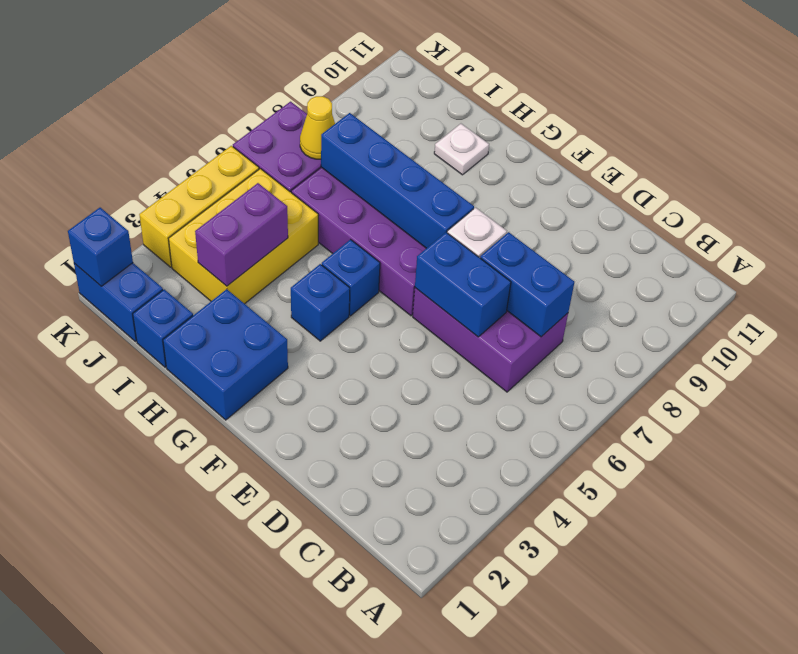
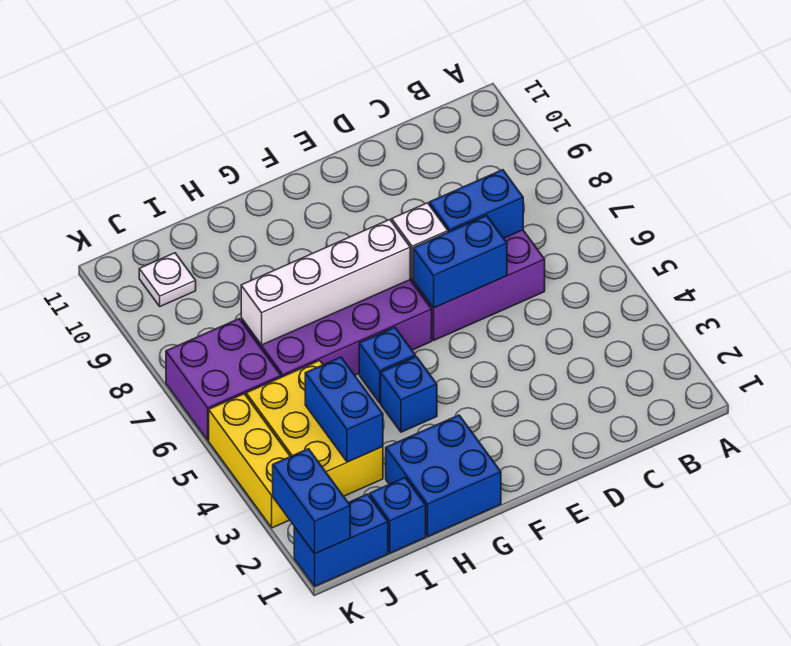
blue 1x4 brick [321,113,474,248] -> white 1x4 brick [241,220,410,345]
white 1x1 plate [434,124,489,175] -> white 1x1 plate moved to [139,253,196,307]
purple 1x2 brick [195,183,288,286] -> blue 1x2 brick [305,357,383,462]
yellow 1x1 cone [300,96,335,159] -> none
blue 1x1 brick [68,208,133,286] -> blue 1x2 brick [273,449,350,554]

